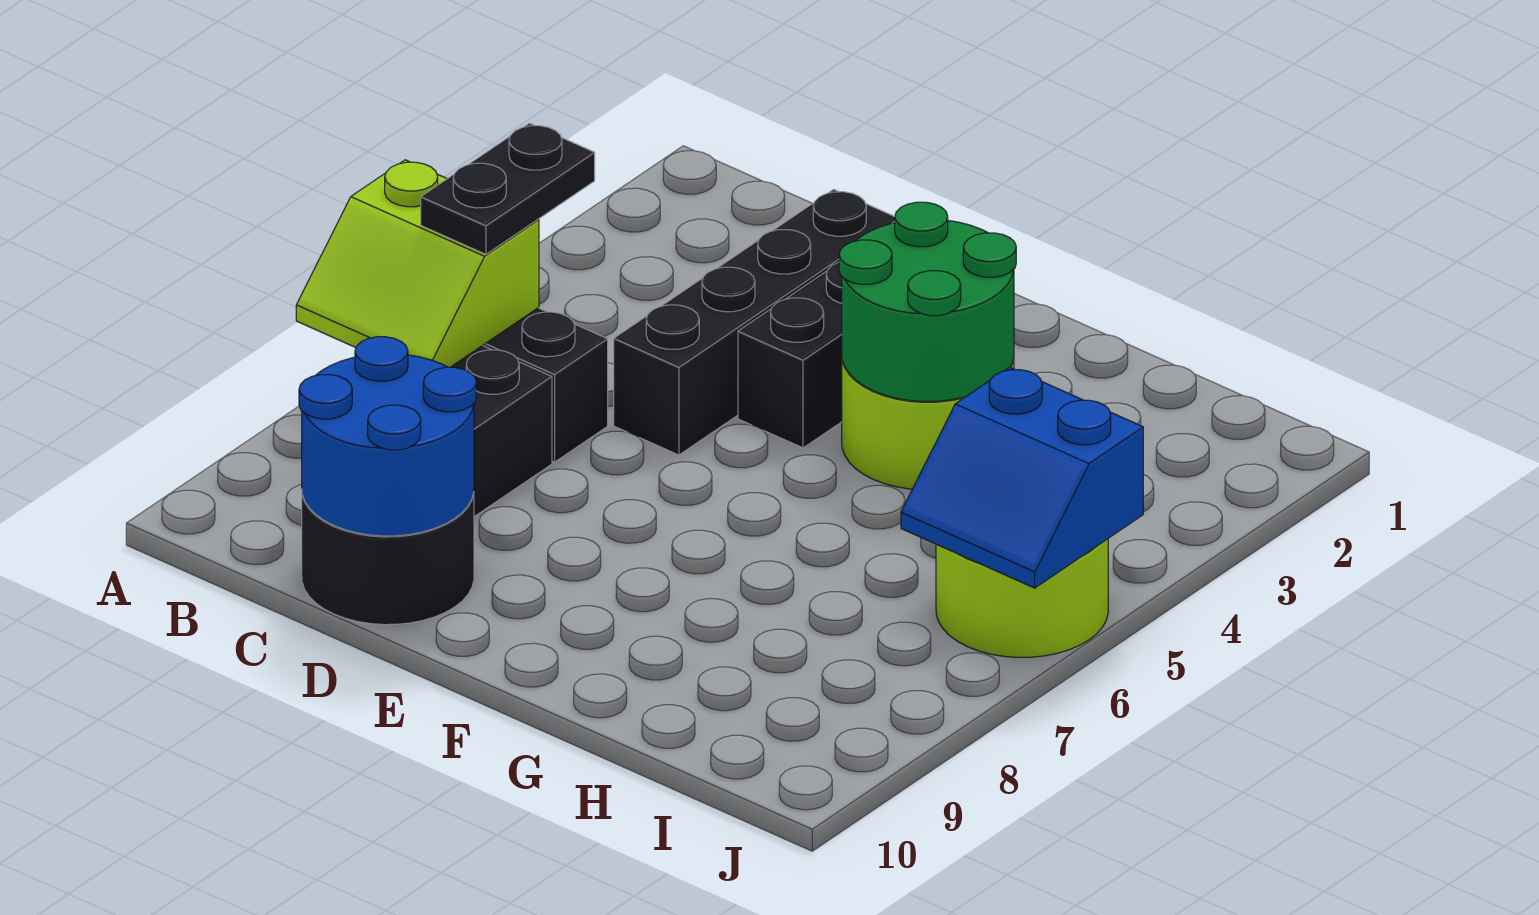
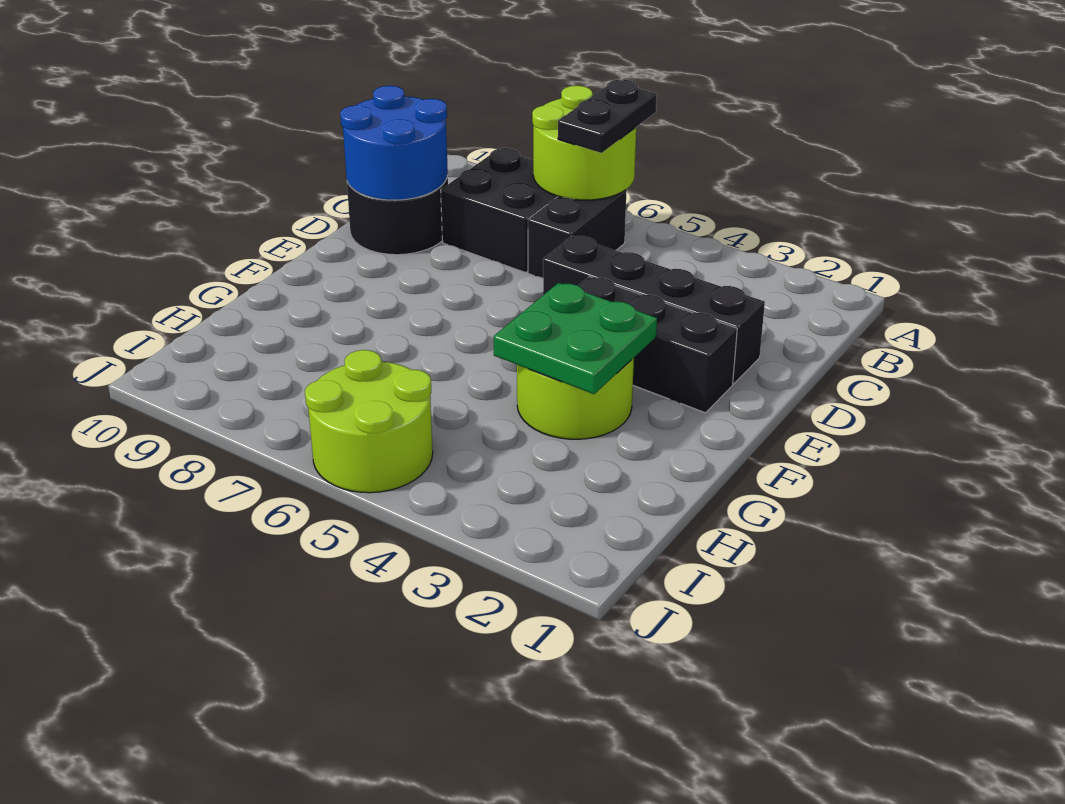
lime 2x2 slope [296,160,539,367] -> lime 2x2 round brick [532,86,636,200]
black 1x2 plate [421,123,595,254] -> black 1x2 plate turned to [558,80,657,153]
green 2x2 round brick [839,202,1016,402] -> green 2x2 plate [493,283,657,394]
blue 2x2 slope [901,367,1143,588] -> none

